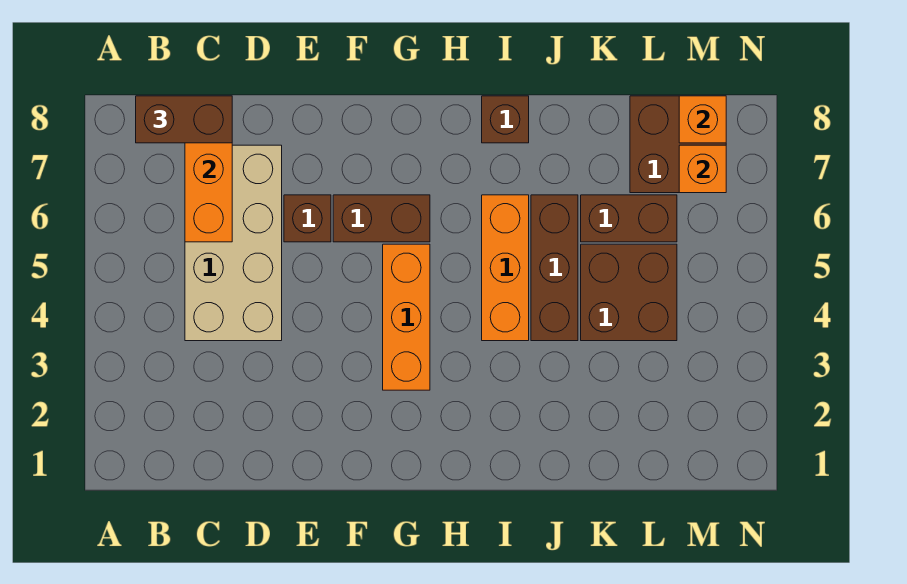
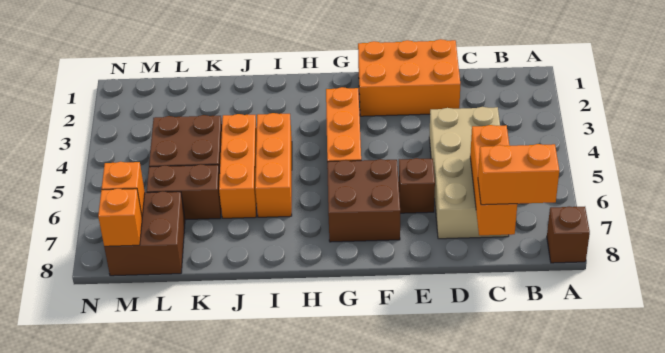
brown 1x2 brick [136,96,232,143] -> orange 1x2 brick [478,144,559,205]
none -> orange 2x3 brick [358,39,460,116]
brown 1x2 brick [333,195,430,242] -> brown 2x2 brick [327,159,400,242]
brown 1x1 brick [482,96,529,143] -> brown 1x1 brick moved to [547,206,590,263]
brown 1x3 brick [531,195,578,341] -> orange 1x3 brick [219,114,257,218]

